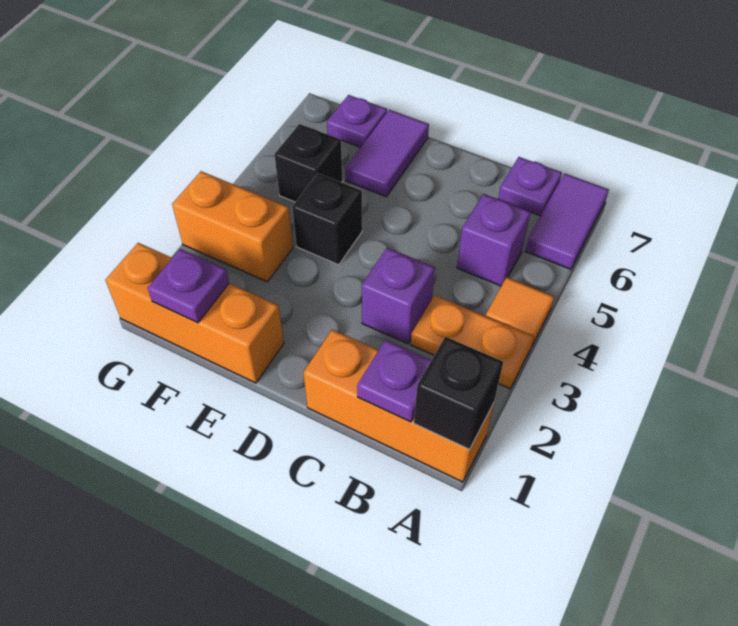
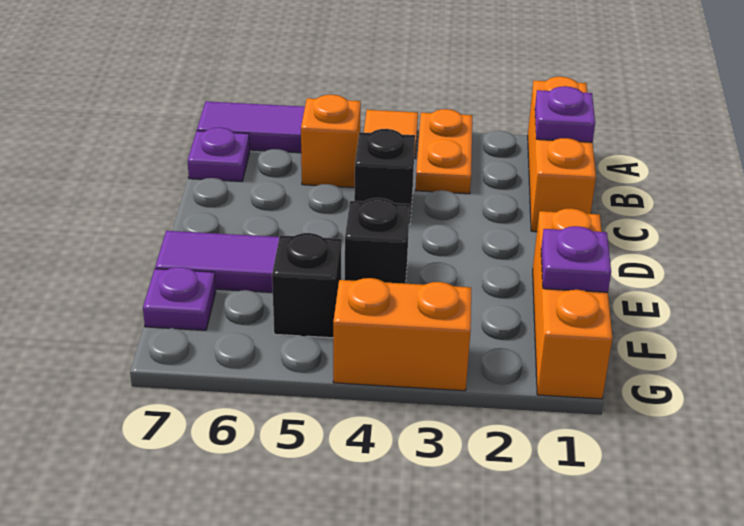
black 1x1 brick [414,337,503,449] -> black 1x1 brick moved to [354,129,415,225]
purple 1x1 brick [457,194,531,286] -> orange 1x1 brick [301,95,361,188]
purple 1x1 brick [362,248,435,344] -> none
orange 1x2 brick [172,171,293,282] -> orange 1x2 brick turned to [333,278,471,391]

